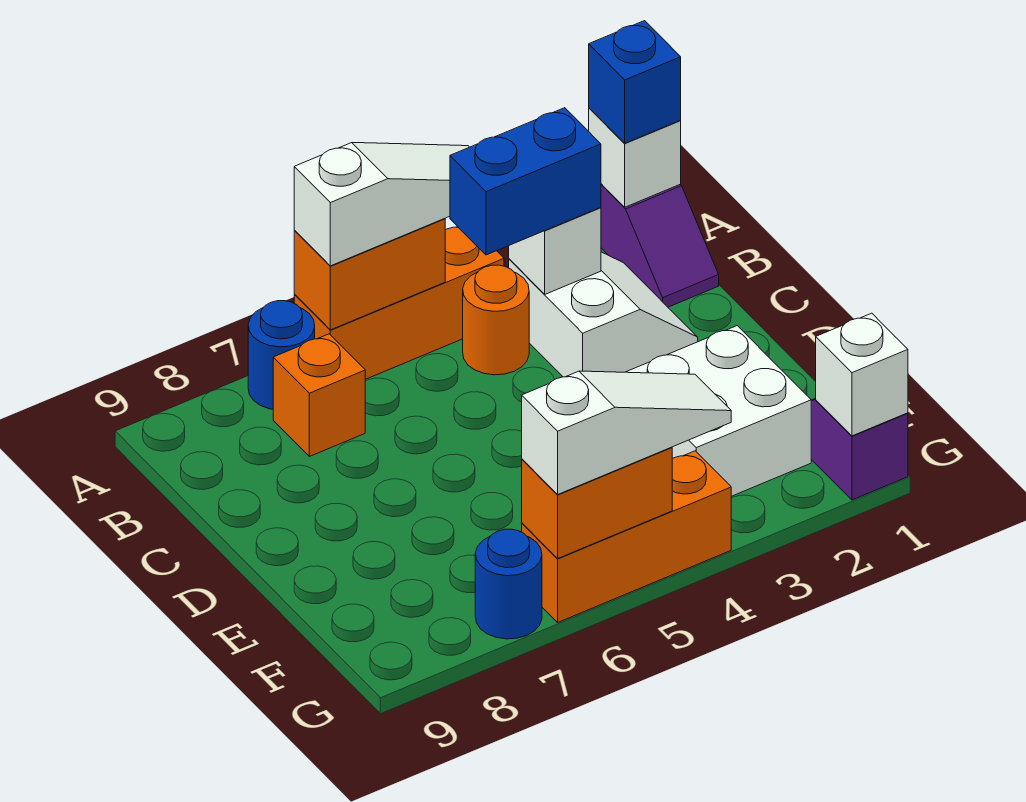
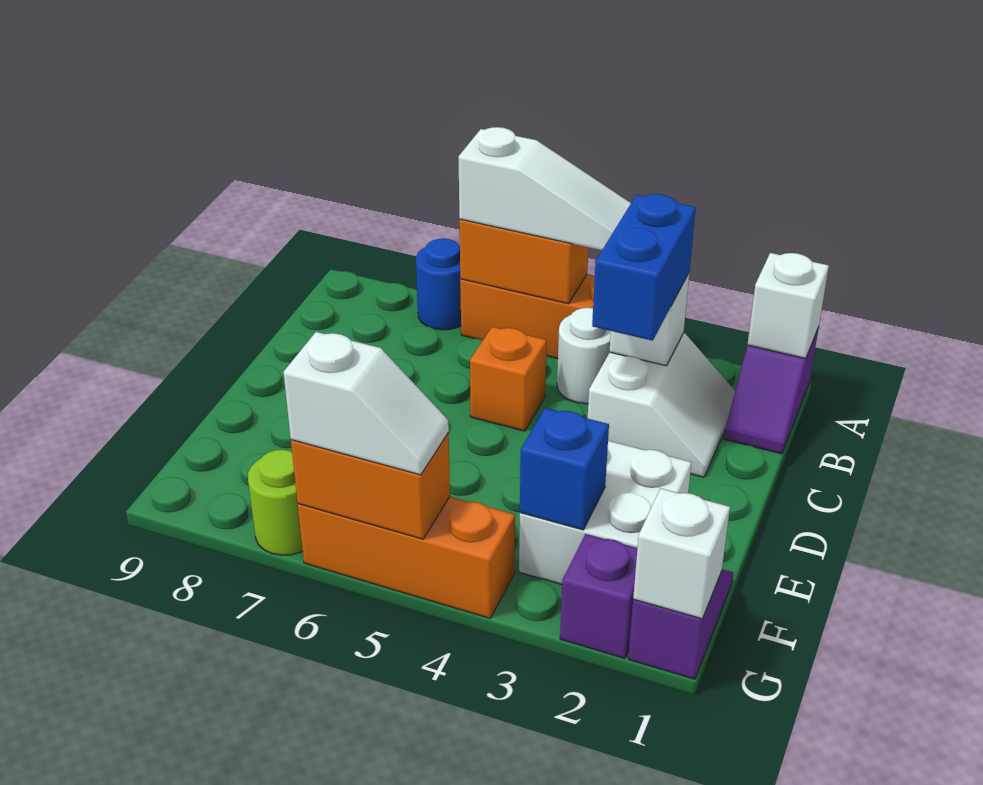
blue 1x1 brick [589,21,681,143] -> blue 1x1 brick moved to [520,408,609,530]
blue 1x2 brick [450,108,601,255] -> blue 1x2 brick turned to [592,194,696,341]
orange 1x1 round brick [463,265,529,375] -> white 1x1 round brick [557,308,611,404]
orange 1x1 brick [273,334,365,457] -> orange 1x1 brick moved to [470,327,547,431]
none -> purple 1x1 brick [560,534,637,658]
white 1x3 slope [522,371,731,494] -> white 1x2 slope [284,332,449,475]
blue 1x1 round brick [475,529,542,639] -> lime 1x1 round brick [248,450,303,555]

